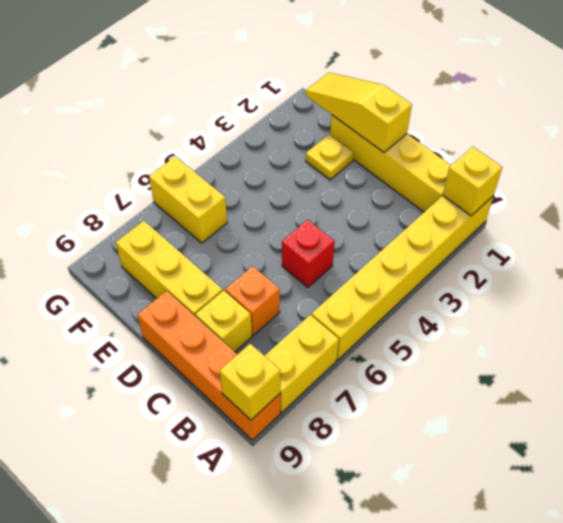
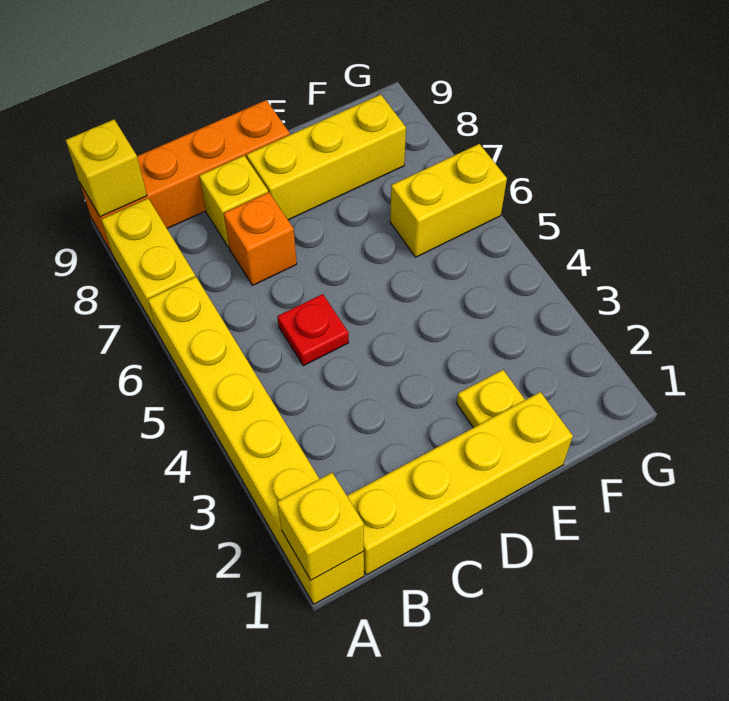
red 1x1 brick [282,220,335,287] -> red 1x1 plate [277,294,349,366]
yellow 1x3 slope [306,73,412,152] -> none

